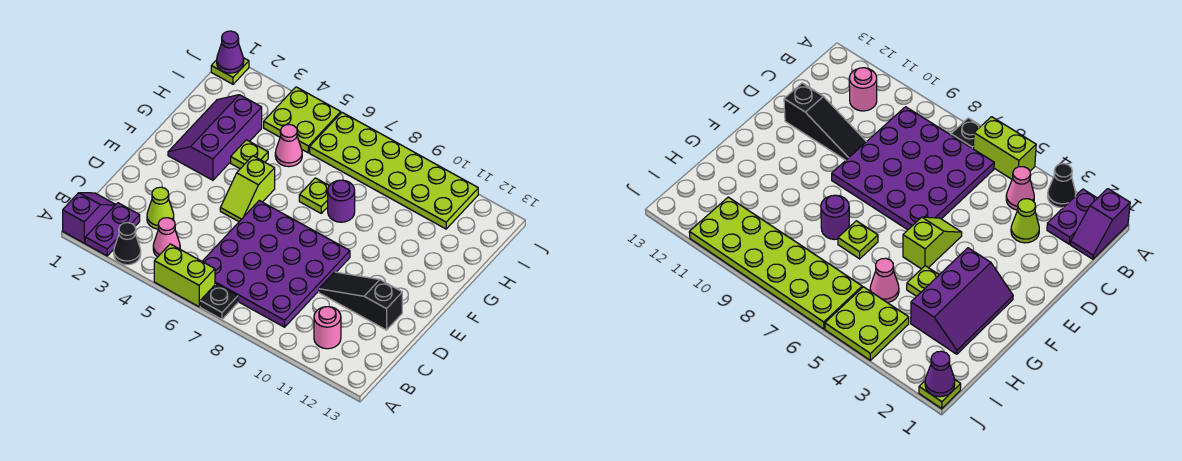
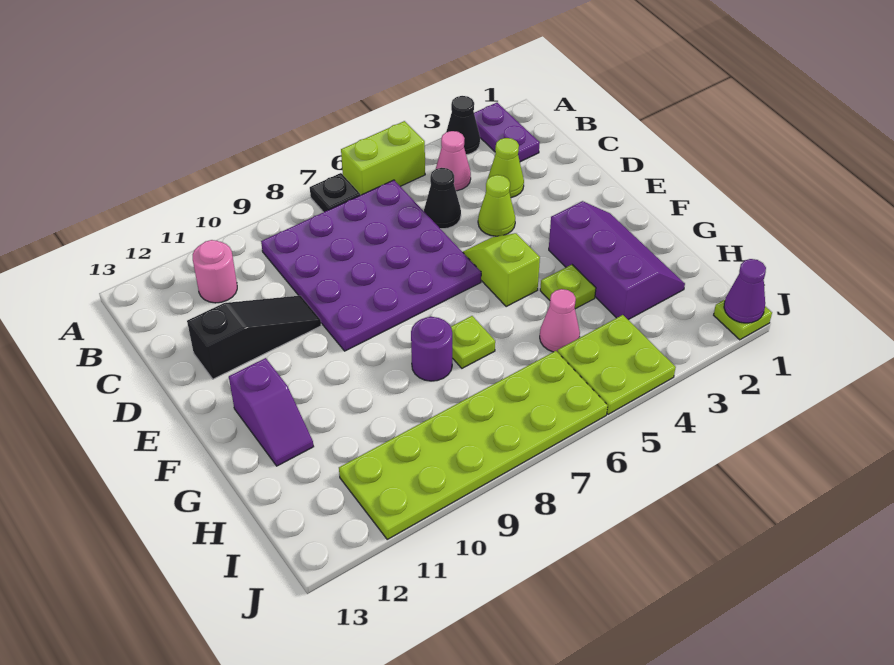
purple 1x2 slope [63,193,116,243] -> purple 1x2 slope moved to [229,358,314,466]
none -> black 1x1 cone [424,168,461,229]
none -> lime 1x1 cone [478,175,515,236]

